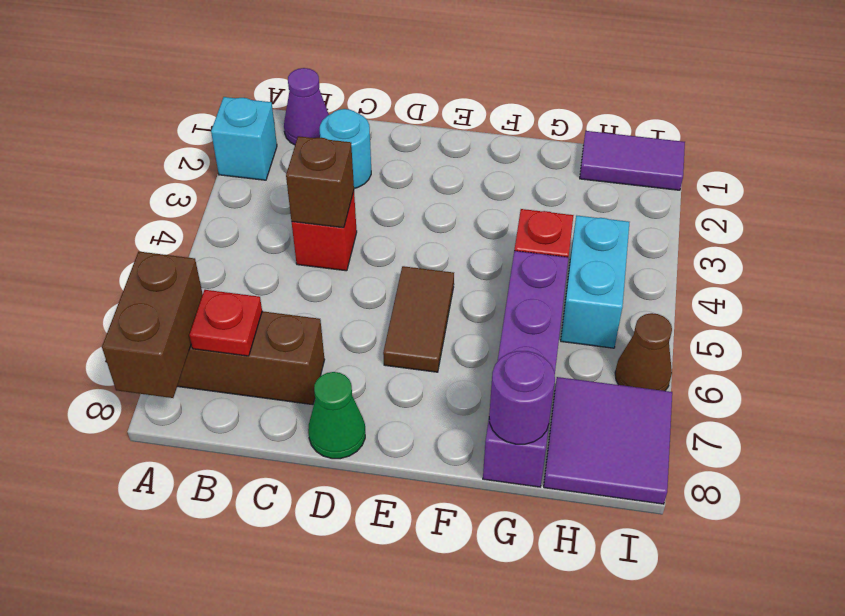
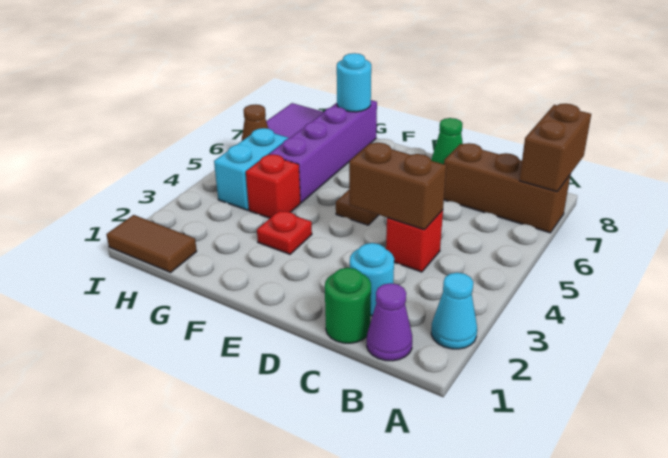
cyan 1x1 brick [211,97,277,180] -> cyan 1x1 cone [431,273,477,349]
red 1x1 plate [189,290,262,356] -> red 1x1 plate moved to [257,211,312,254]
none -> green 1x1 round brick [325,268,371,343]
brown 1x1 brick [286,136,354,228] -> brown 1x2 brick [349,143,446,230]
purple 1x1 round brick [489,351,555,444] -> cyan 1x1 round brick [337,53,371,112]
purple 1x2 tile [580,131,685,190] -> brown 1x2 tile [106,215,197,272]

